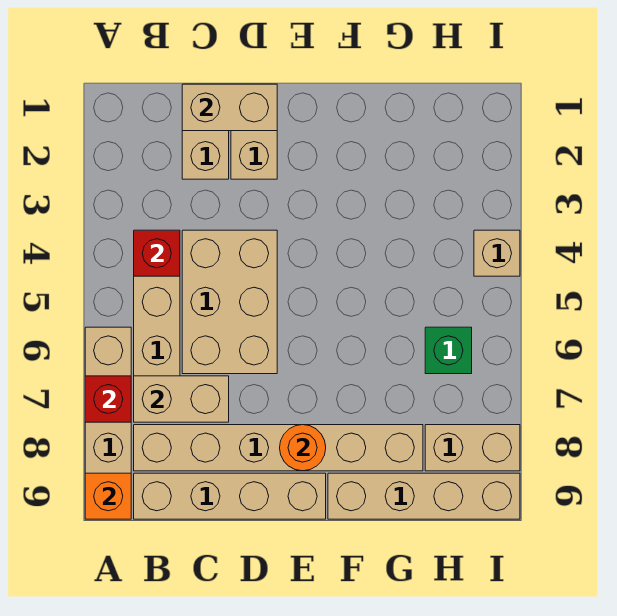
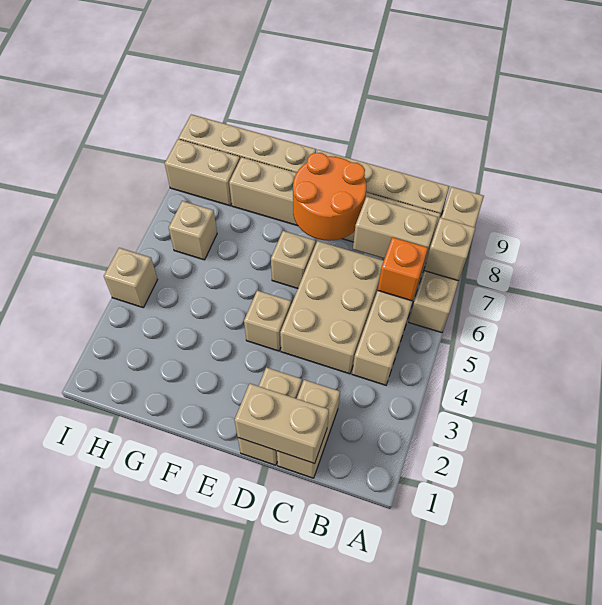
red 1x1 brick [85,376,131,422] -> tan 1x1 brick [424,218,475,281]
orange 1x1 brick [85,473,131,519] -> orange 1x1 brick moved to [378,237,428,301]
red 1x1 brick [134,230,180,276] -> none
none -> tan 1x1 brick [244,290,291,351]
none -> tan 1x1 brick [271,231,316,288]
orange 1x1 round brick [280,425,326,471] -> orange 2x2 round brick [293,153,366,241]
green 1x1 brick [425,327,472,374] -> tan 1x1 brick [169,201,217,260]

